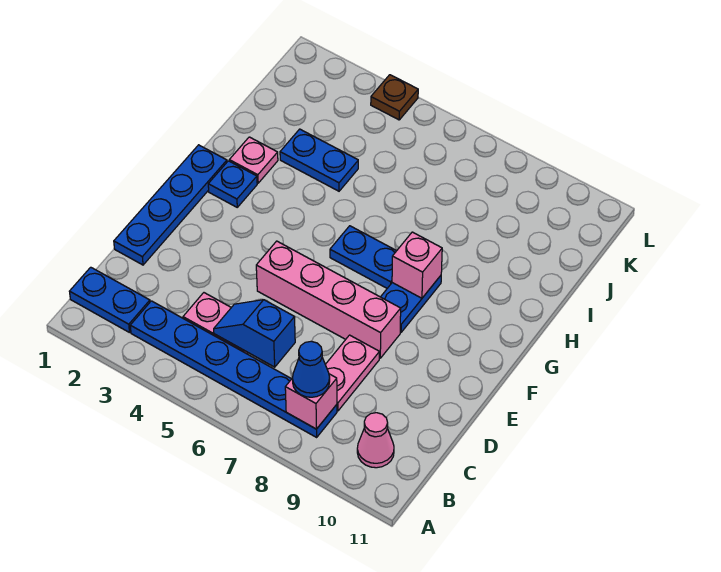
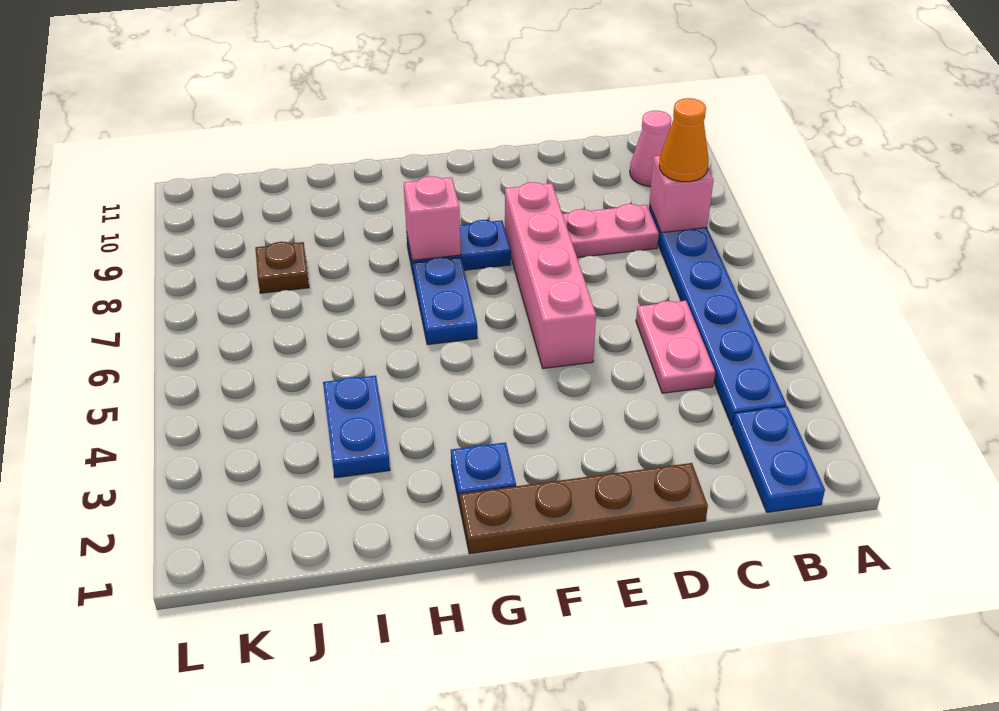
blue 1x1 cone [292,341,330,397] -> orange 1x1 cone [659,98,709,182]
blue 1x2 slope [214,300,295,367] -> none
blue 1x4 plate [114,145,227,265] -> brown 1x4 plate [460,463,708,554]
pink 1x1 plate [229,137,278,183] -> none
brown 1x1 plate [371,75,418,120] -> brown 1x1 plate moved to [255,242,309,293]

